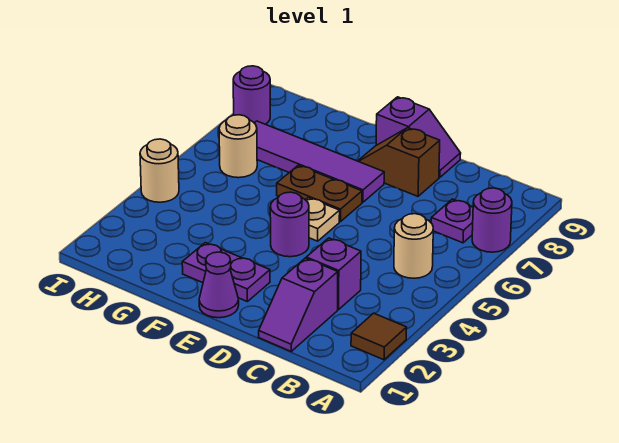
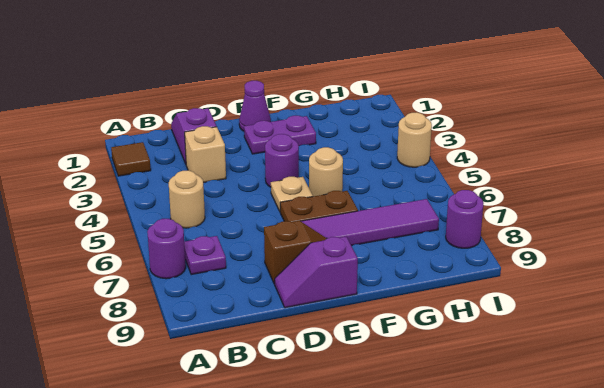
purple 1x1 brick [306,238,361,310] -> tan 1x1 brick [185,126,226,183]
tan 1x1 round brick [219,115,257,178] -> tan 1x1 round brick moved to [309,147,343,196]

